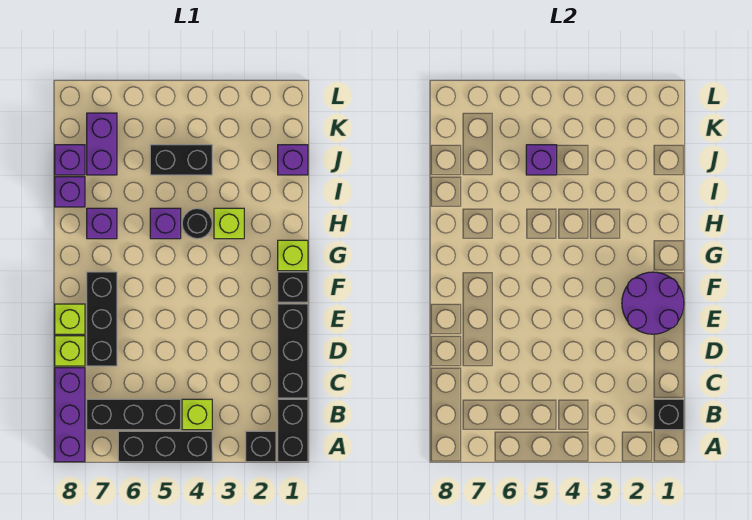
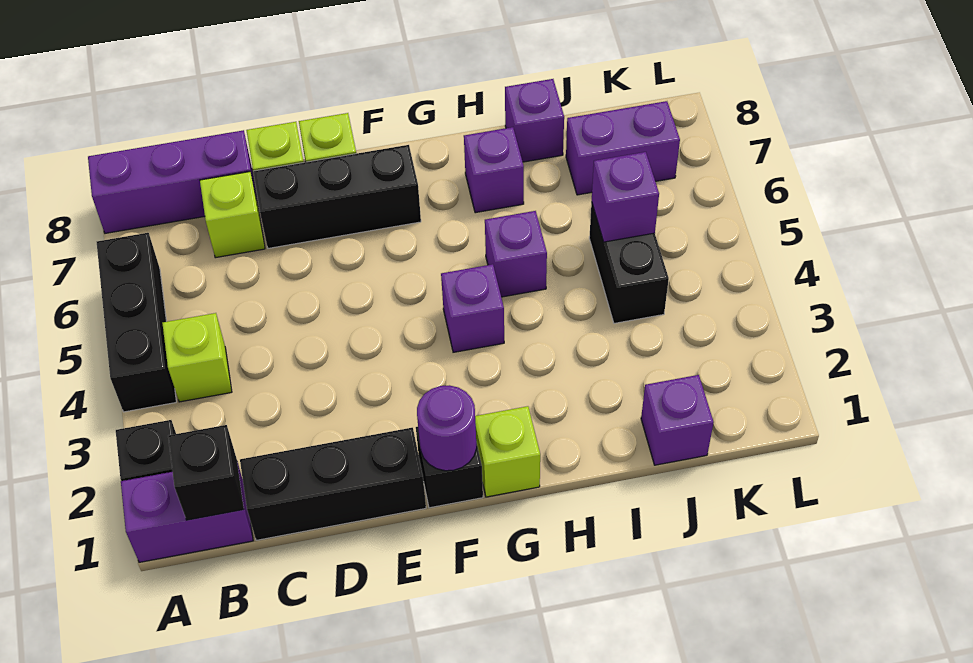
black 1x2 brick [278,399,308,462] -> purple 1x2 brick [121,462,253,562]
black 1x3 brick [87,399,181,430] -> none
purple 2x2 round brick [622,272,684,334] -> purple 1x1 round brick [417,385,477,471]
lime 1x1 brick [214,208,244,239] -> lime 1x1 brick moved to [200,171,265,258]
black 1x1 round brick [182,208,212,239] -> none
purple 1x1 brick [55,145,85,175] -> purple 1x1 brick moved to [441,264,504,352]

